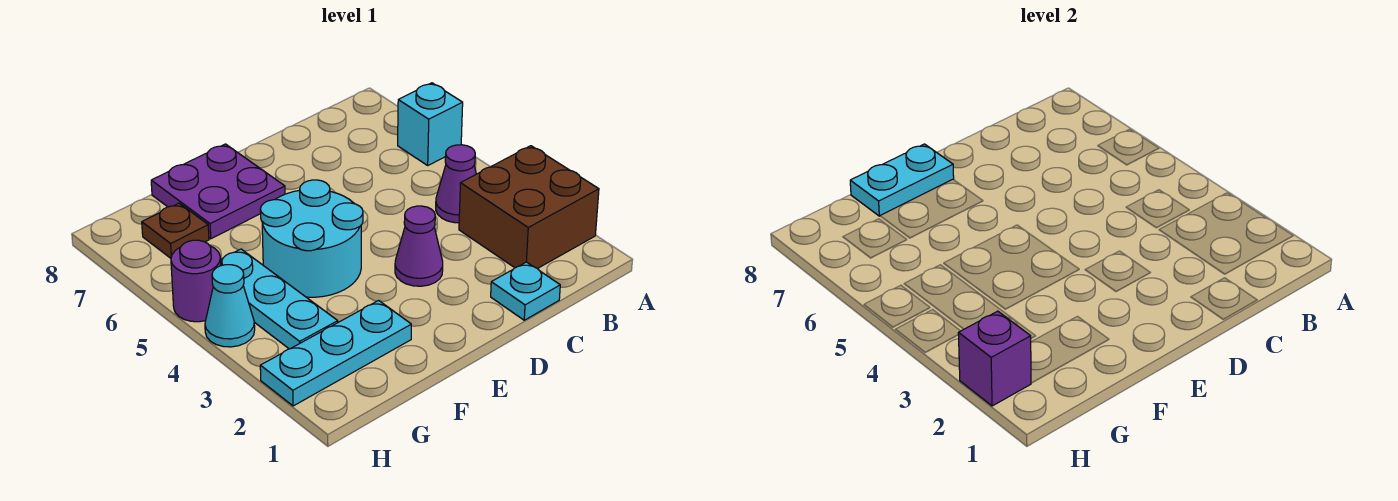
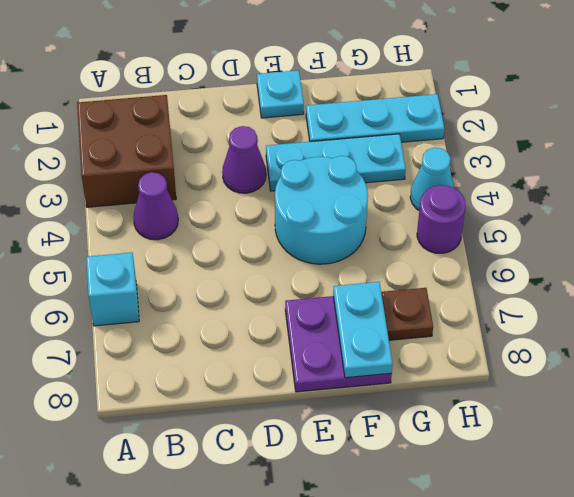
cyan 1x1 plate [491,262,560,320] -> cyan 1x1 plate moved to [257,70,304,118]
cyan 1x2 plate [850,144,954,216] -> cyan 1x2 plate turned to [333,282,393,378]
cyan 1x3 plate [221,249,338,349] -> cyan 1x3 plate turned to [266,134,406,191]
purple 1x1 brick [958,311,1031,406] -> none

